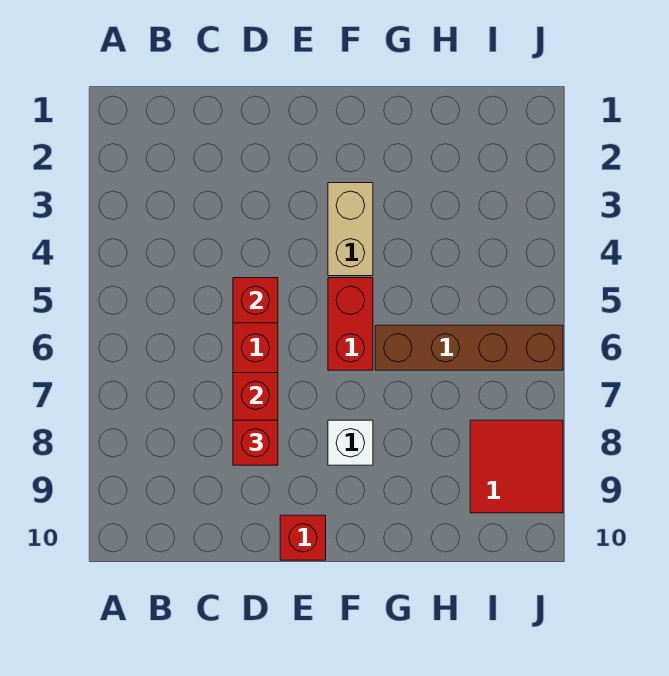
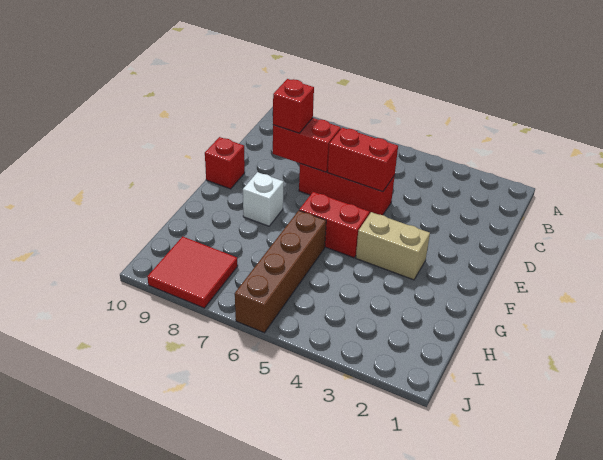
red 1x1 brick [233,278,278,323] -> red 1x2 brick [328,128,398,192]

